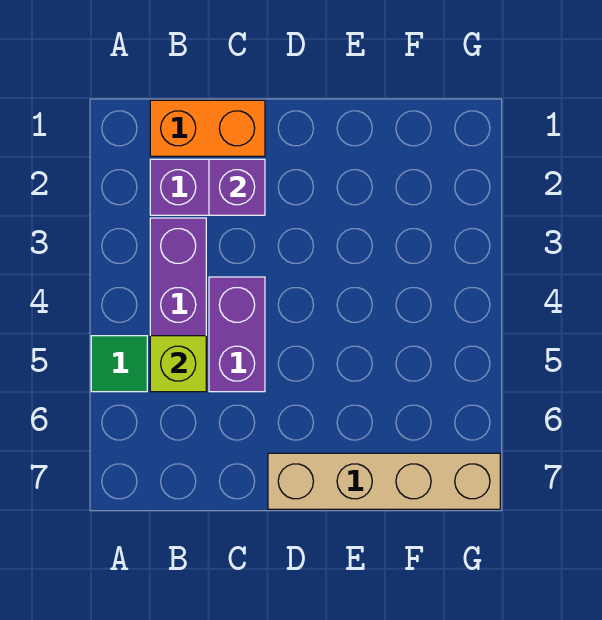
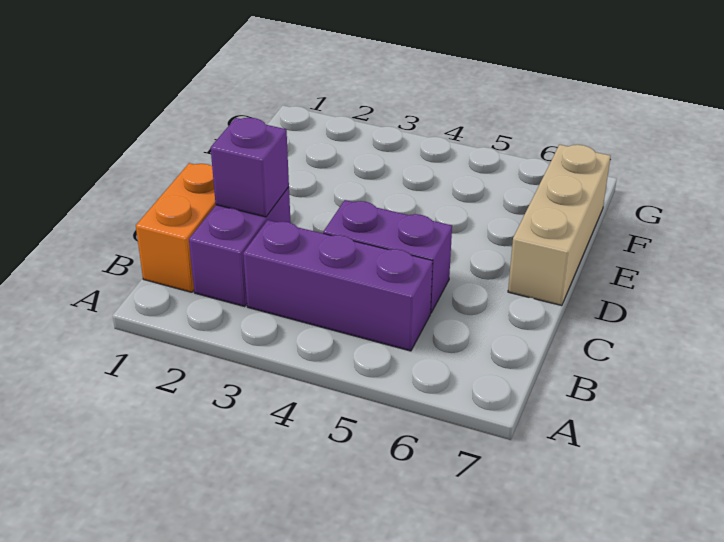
green 1x1 tile [91,336,147,392] -> none
lime 1x1 brick [150,336,206,392] -> none
tan 1x4 brick [268,453,500,509] -> tan 1x3 brick [508,145,610,306]

